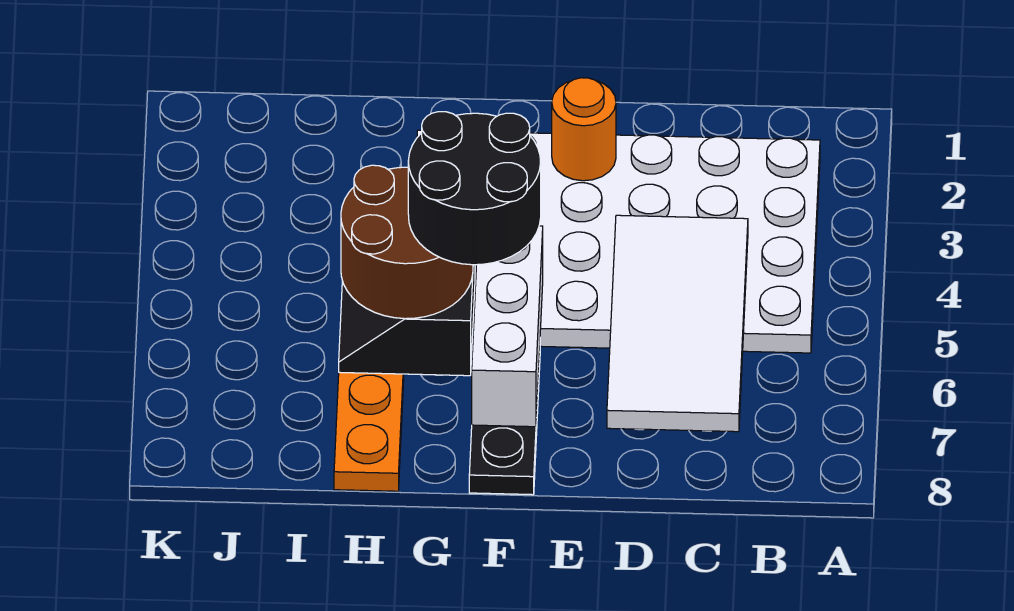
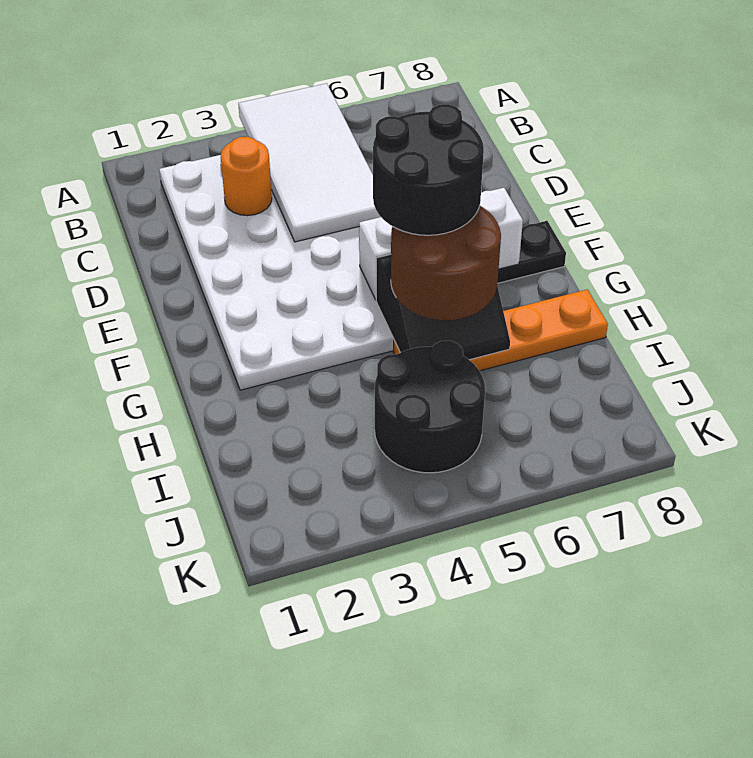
white 2x4 tile [607,215,748,432] -> white 2x4 tile turned to [238,83,381,242]
orange 1x1 round brick [552,78,616,181] -> orange 1x1 round brick moved to [221,137,272,216]
none -> black 2x2 round brick [375,341,485,473]

